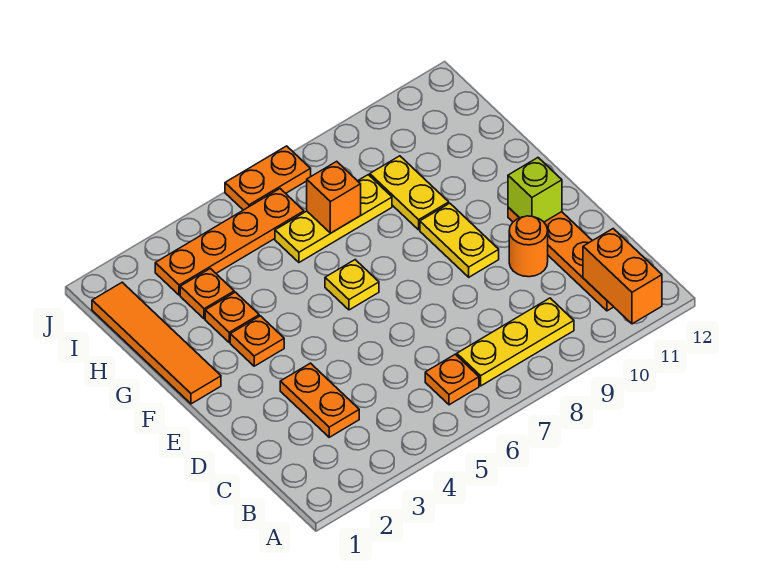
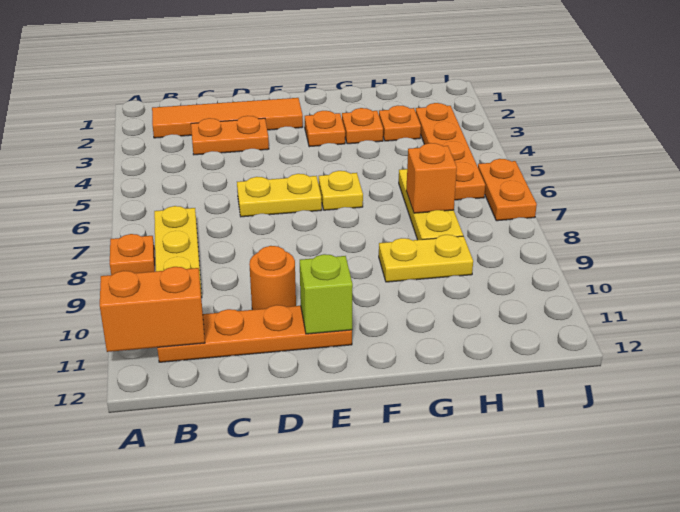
orange 1x1 plate [425,354,479,405] -> orange 1x1 plate moved to [110,234,155,275]
yellow 1x2 plate [420,203,499,277] -> yellow 1x2 plate moved to [237,174,322,217]
orange 1x4 tile [92,282,221,404] -> orange 1x4 tile moved to [152,98,303,138]

